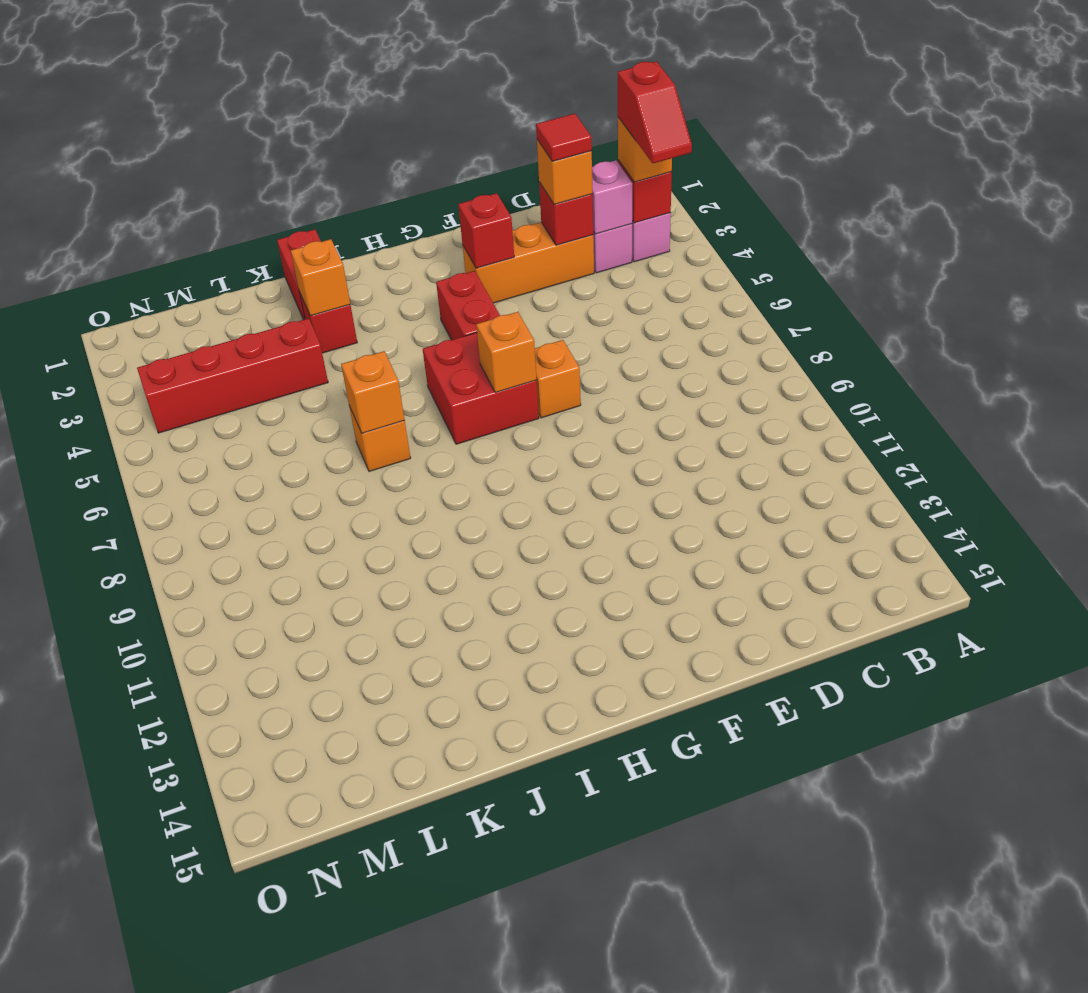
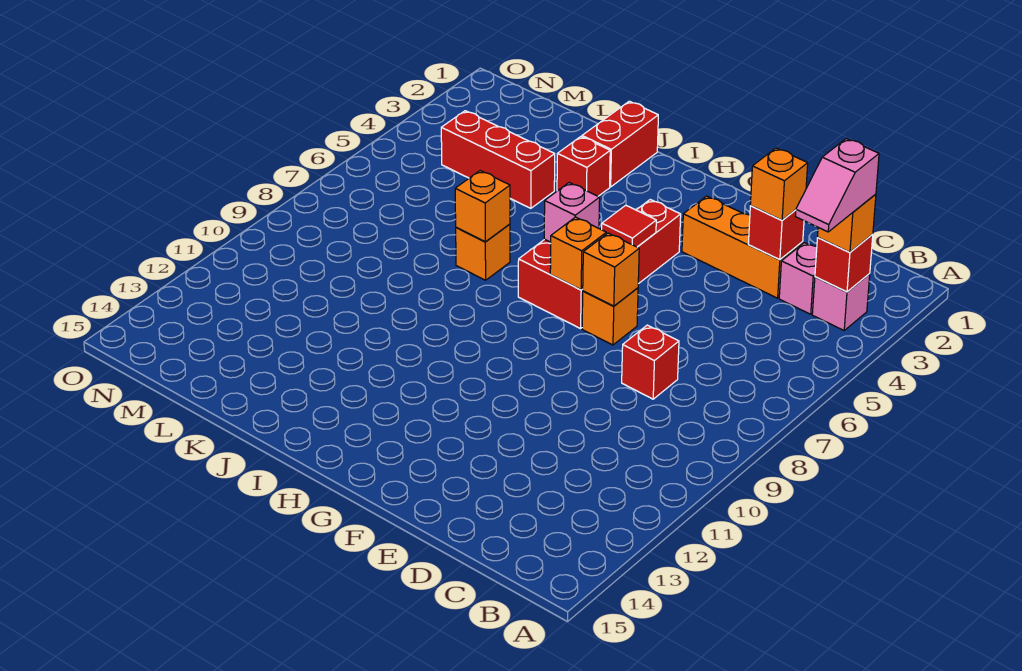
red 1x2 slope [618,62,692,163] -> pink 1x2 slope [795,139,879,232]
pink 1x1 brick [592,160,632,234] -> pink 1x1 brick moved to [544,183,600,242]
red 1x1 tile [536,114,592,161] -> red 1x1 tile moved to [602,205,656,247]
red 1x1 brick [458,193,514,268] -> red 1x1 brick moved to [622,325,679,399]
orange 1x1 brick [291,239,350,316] -> orange 1x1 brick moved to [583,233,639,306]
red 1x4 brick [137,318,328,433] -> red 1x3 brick [441,111,555,208]

